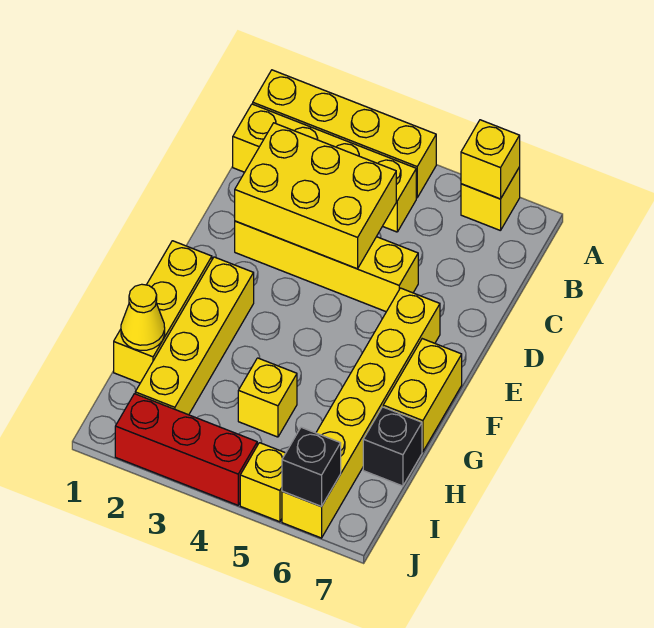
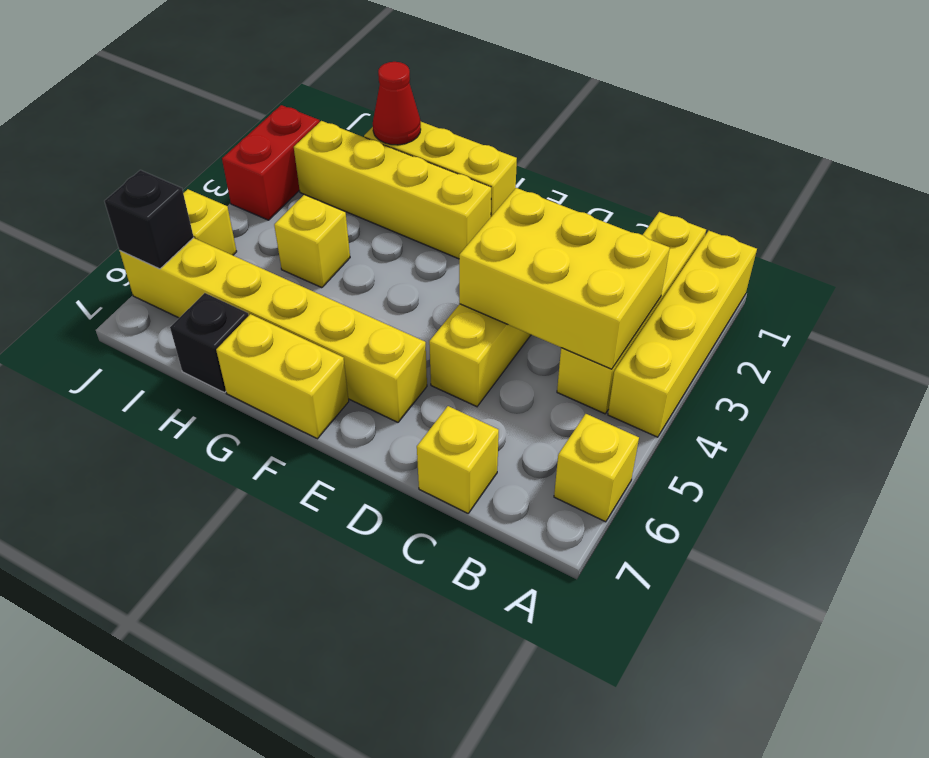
yellow 1x1 brick [461,120,520,199] -> yellow 1x1 brick moved to [417,406,499,513]
yellow 2x3 brick [235,123,396,269] -> yellow 2x3 brick turned to [459,188,670,369]
yellow 1x1 cone [121,284,165,350] -> red 1x1 cone [373,62,421,145]
red 1x3 brick [115,394,257,505] -> red 1x2 brick [222,105,320,220]

